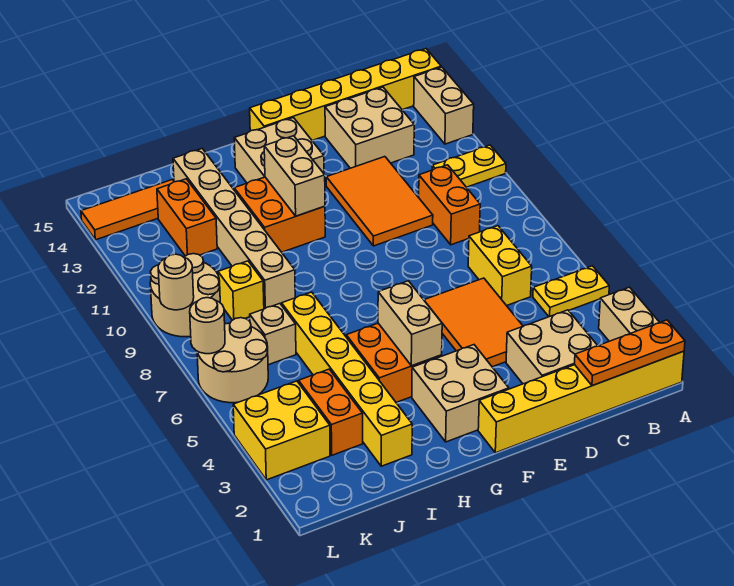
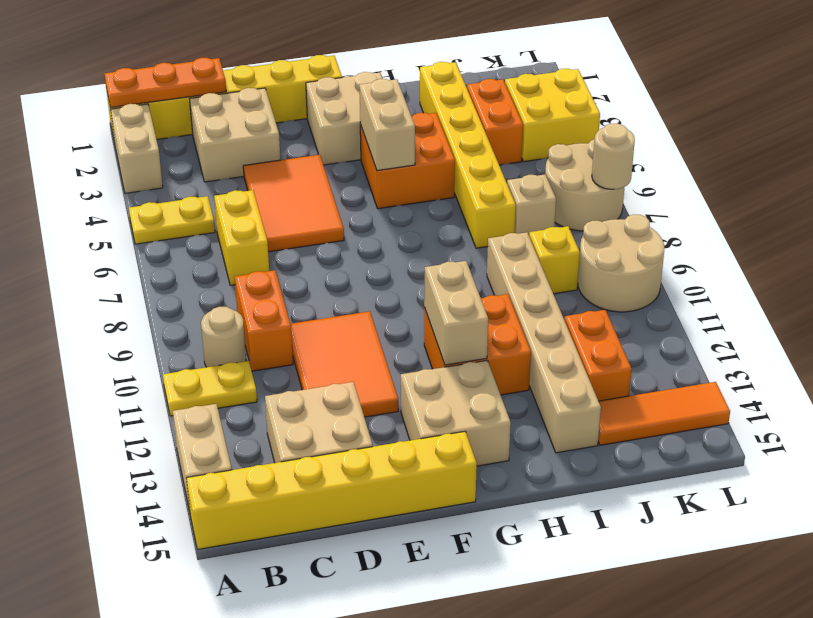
tan 1x1 round brick [158,254,194,310] -> tan 1x1 round brick moved to [201,307,246,367]

